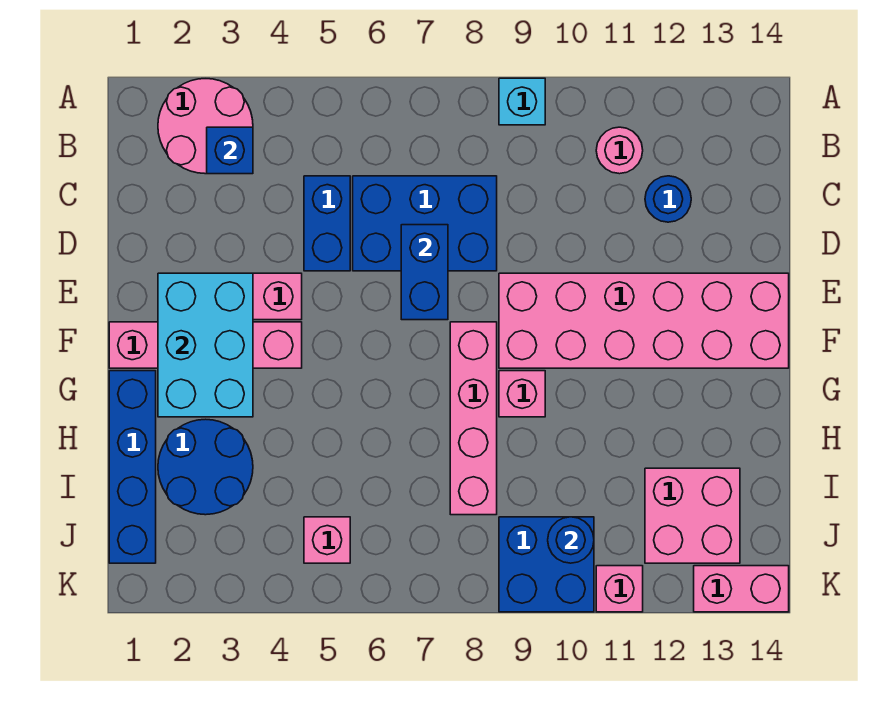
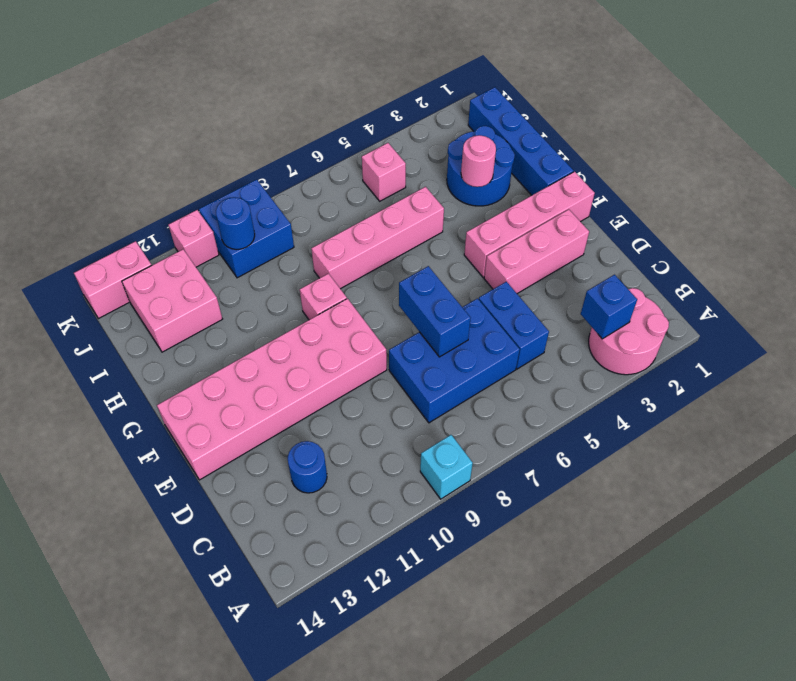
pink 1x1 round brick [596,127,643,174] -> pink 1x1 round brick moved to [461,135,496,187]
cyan 2x3 brick [158,273,253,417] -> none
pink 1x4 brick [450,322,497,515] -> pink 1x4 brick turned to [311,187,444,289]

